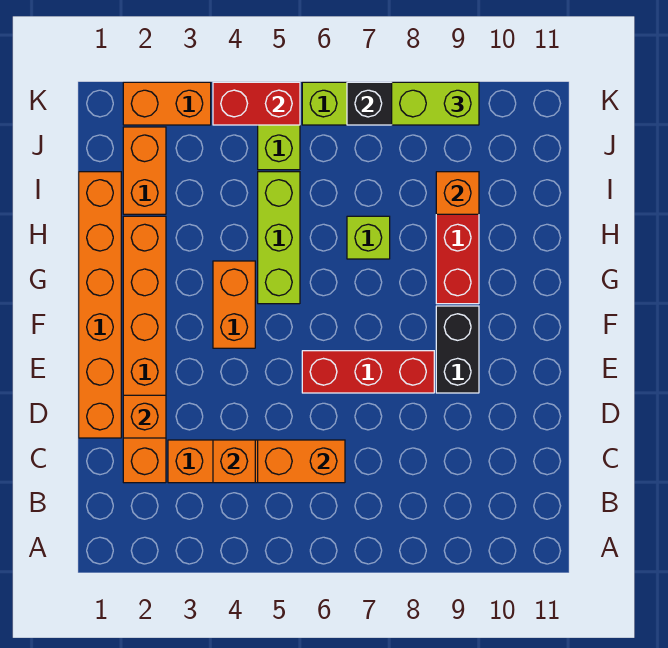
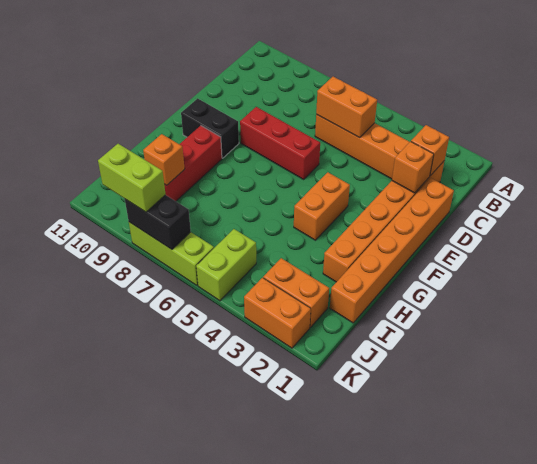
orange 1x1 brick [213,440,255,483] -> orange 1x1 brick moved to [411,125,449,176]
black 1x2 brick [436,306,479,393] -> black 1x2 brick turned to [181,98,239,158]
lime 1x3 brick [258,172,300,304] -> none
lime 1x1 brick [347,216,390,259] -> none
orange 1x2 brick [123,127,166,214] -> orange 1x2 brick turned to [263,258,329,328]
red 1x2 brick [213,82,300,125] -> none

